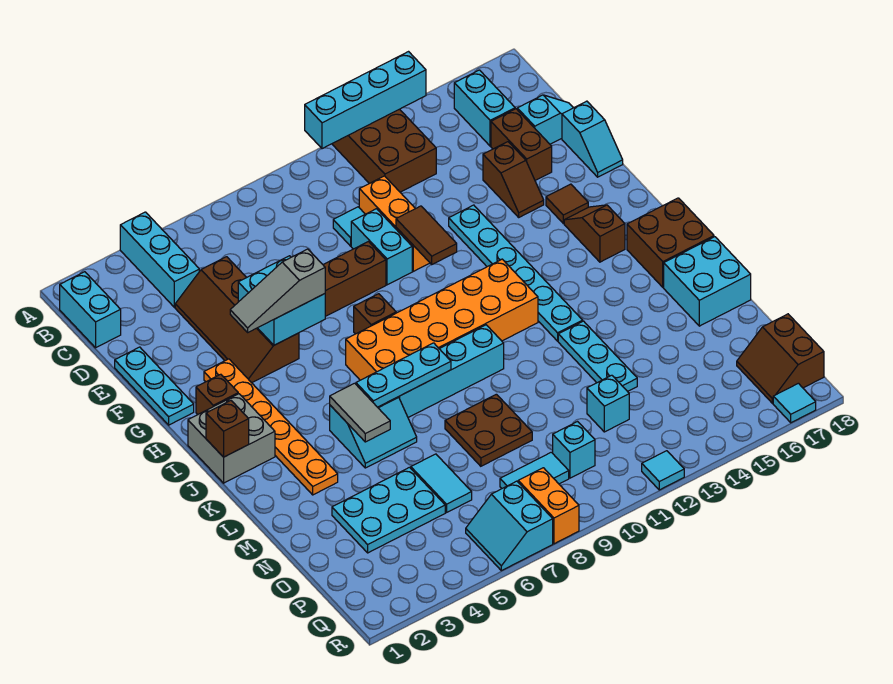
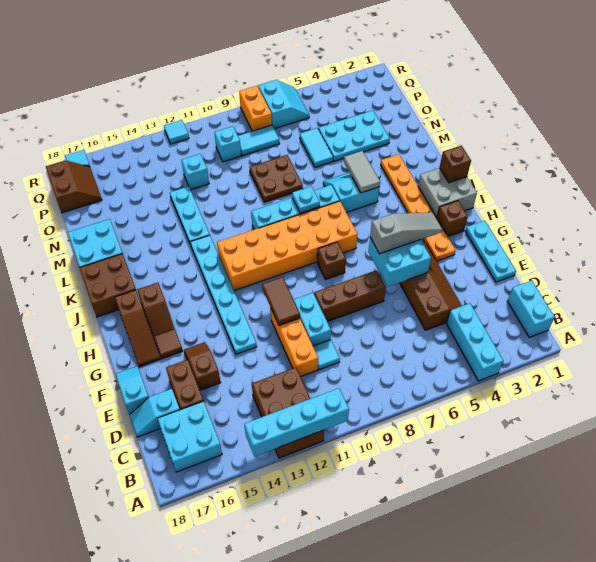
cyan 1x2 brick [454,70,515,146] -> cyan 2x2 brick [157,401,222,472]
none -> brown 1x3 slope [115,290,160,367]
cyan 1x3 plate [356,343,451,407] -> cyan 1x1 plate [292,186,320,213]

